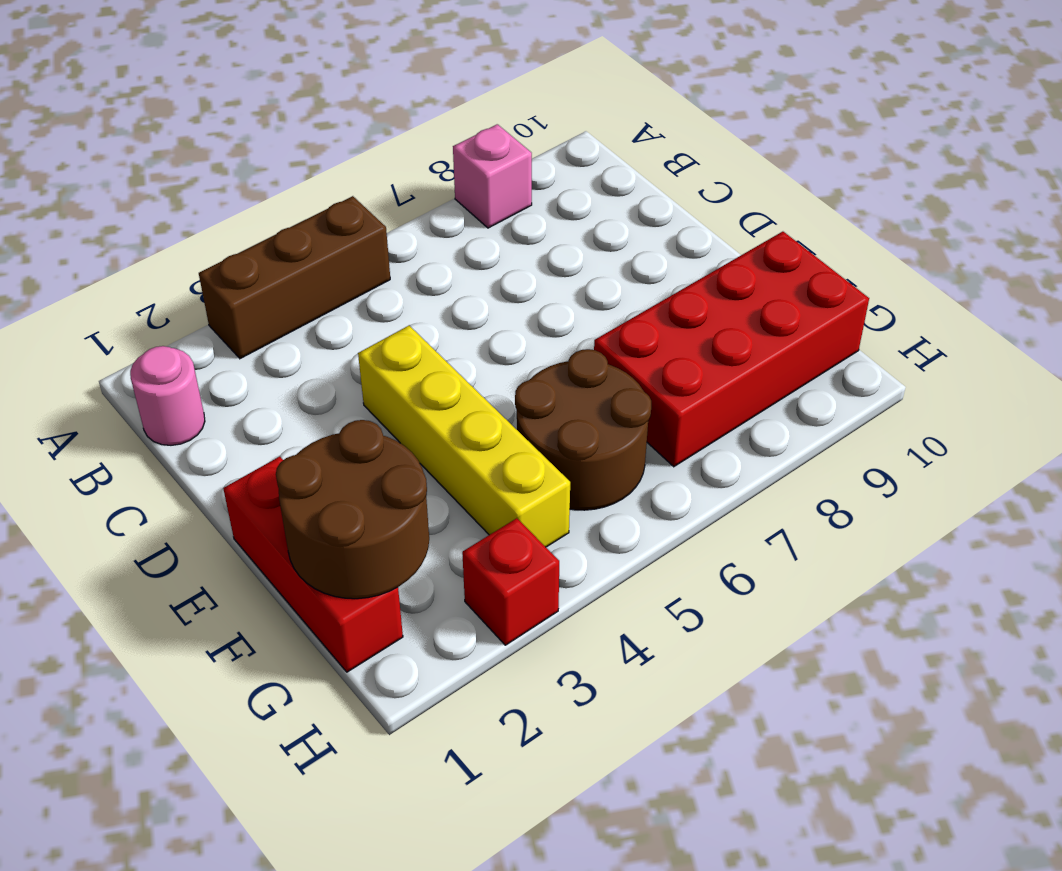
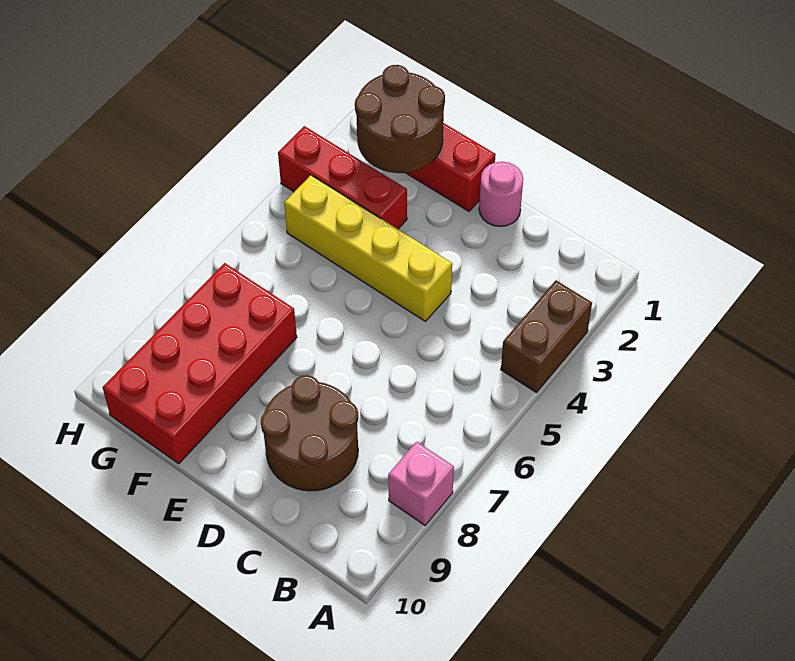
brown 1x3 brick [199,196,390,359] -> brown 1x2 brick [501,280,592,393]
pink 1x1 round brick [130,346,205,445] -> pink 1x1 round brick moved to [479,162,523,226]
brown 2x2 round brick [515,349,651,510] -> brown 2x2 round brick moved to [261,375,358,491]
red 1x1 brick [462,518,559,645] -> red 1x3 brick [278,126,407,229]

